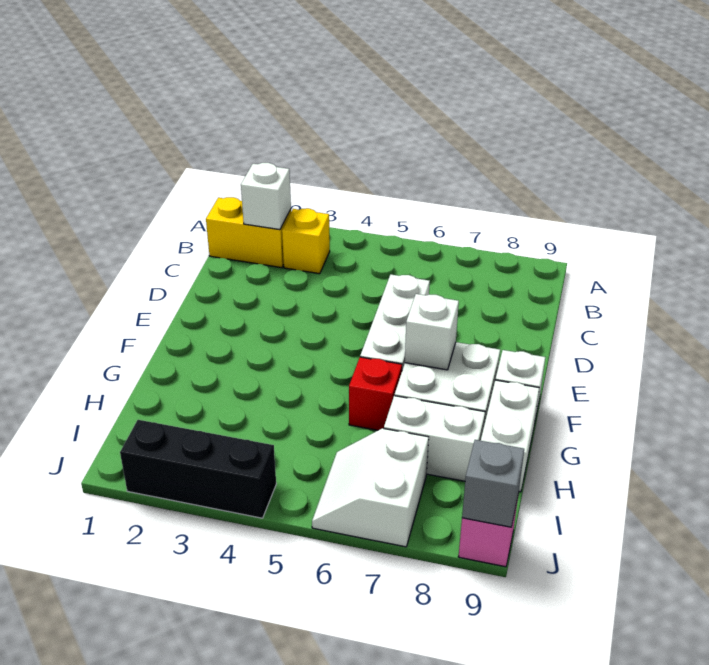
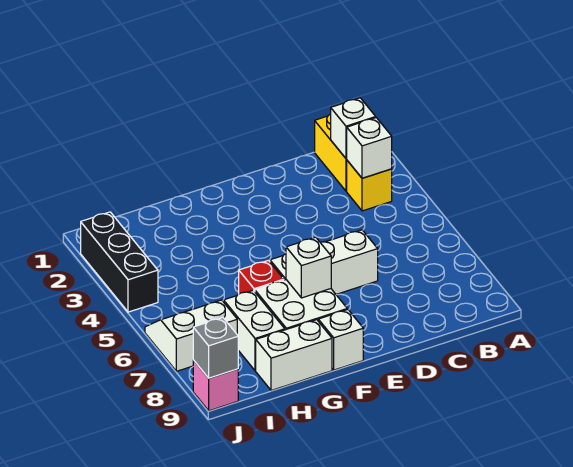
none -> white 1x1 brick [346,118,392,178]

